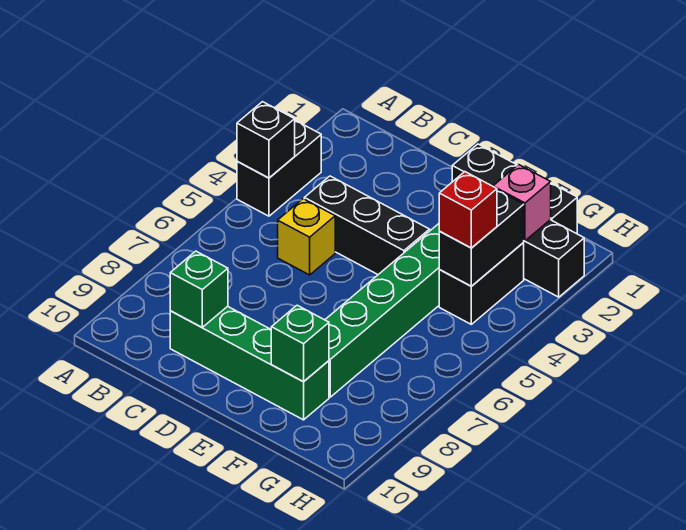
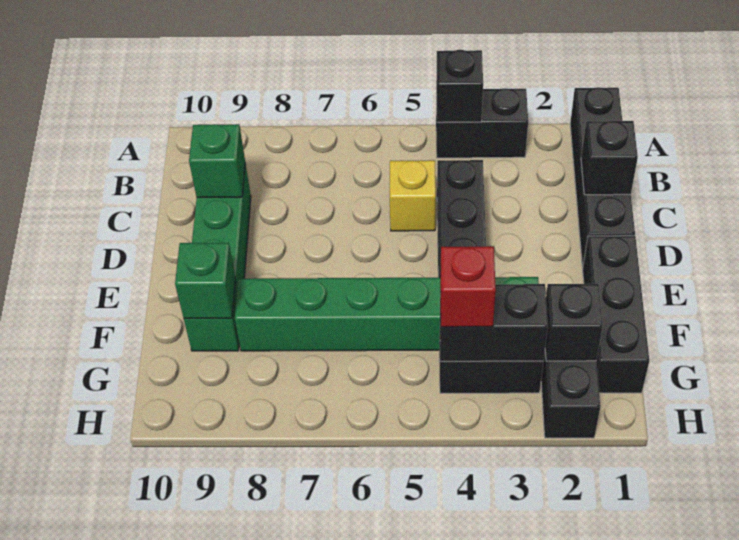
none -> black 1x4 brick [570,87,635,268]
none -> black 1x1 brick [581,121,638,195]
pink 1x1 brick [493,165,551,241] -> black 1x1 brick [545,284,603,361]

